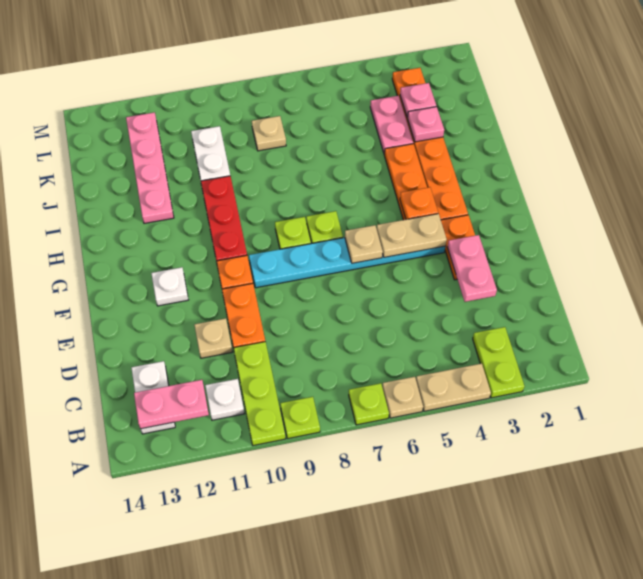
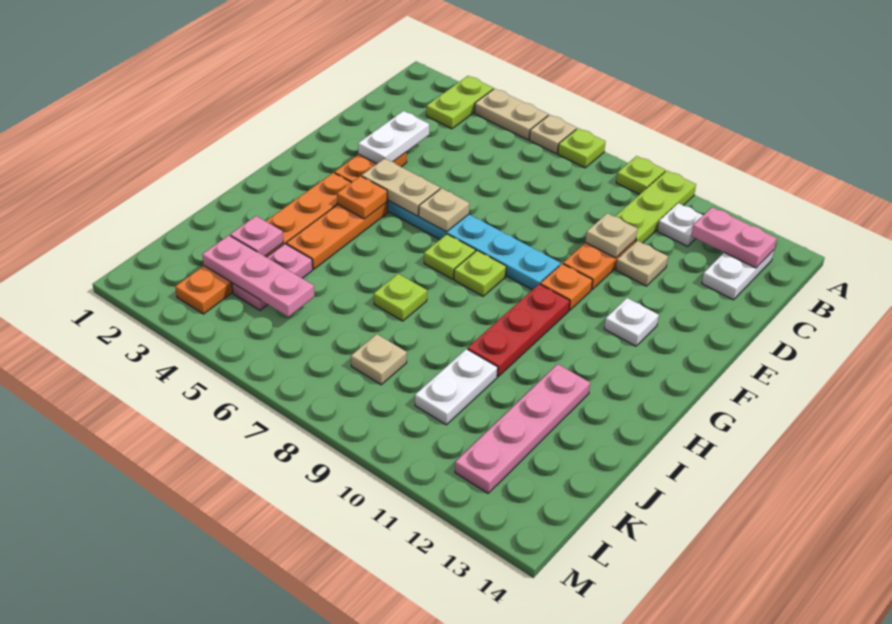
pink 1x2 plate [447,235,497,302] -> white 1x2 plate [358,111,429,164]
none -> tan 1x1 plate [585,213,637,258]
none -> lime 1x1 plate [374,274,427,321]
pink 1x1 plate [400,83,436,117] -> pink 1x3 plate [202,235,315,317]

